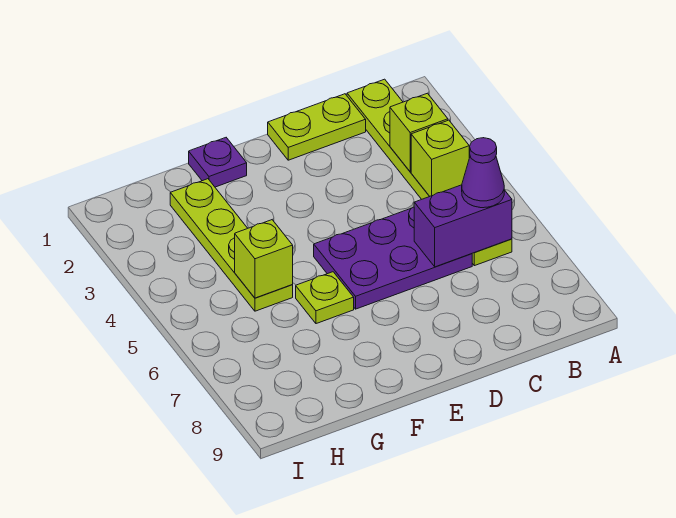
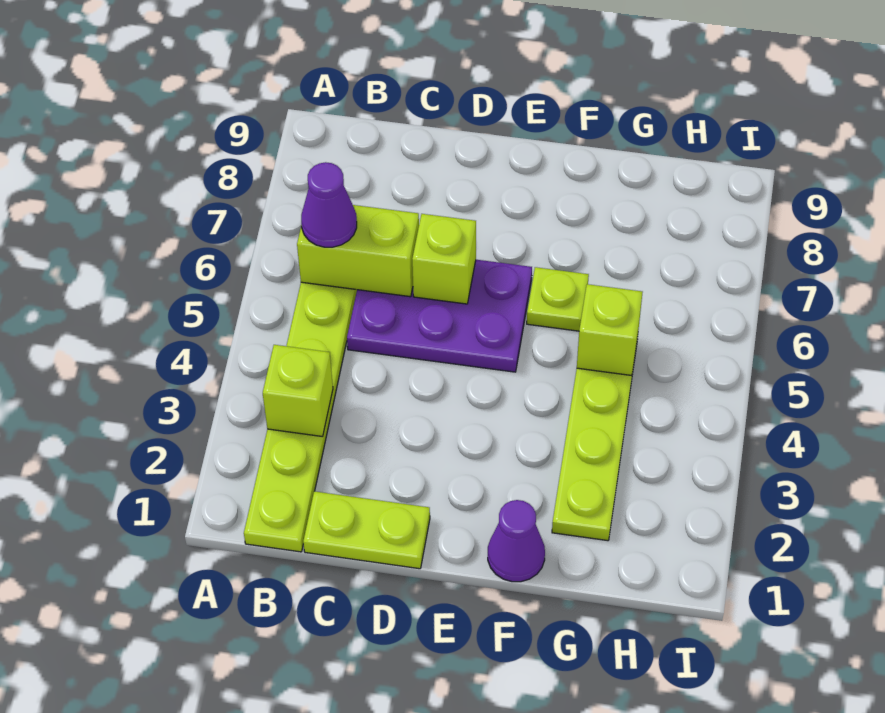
lime 1x1 brick [411,120,469,197] -> lime 1x1 brick moved to [412,214,476,304]
purple 1x2 brick [414,185,512,267] -> lime 1x2 brick [297,205,419,297]
purple 1x1 plate [189,138,247,187] -> purple 1x1 cone [488,500,545,582]

